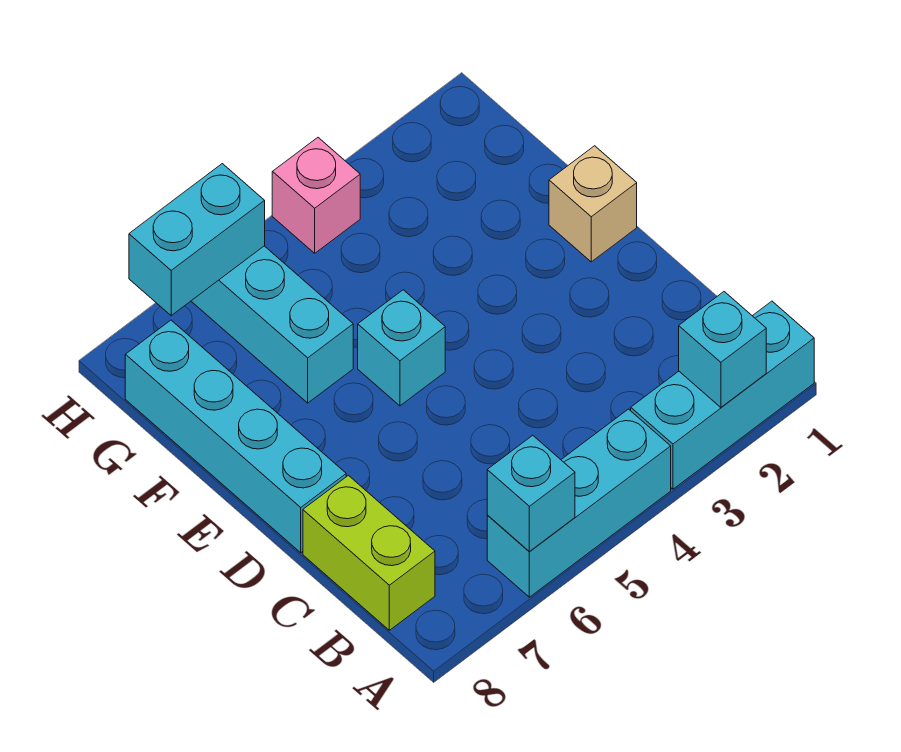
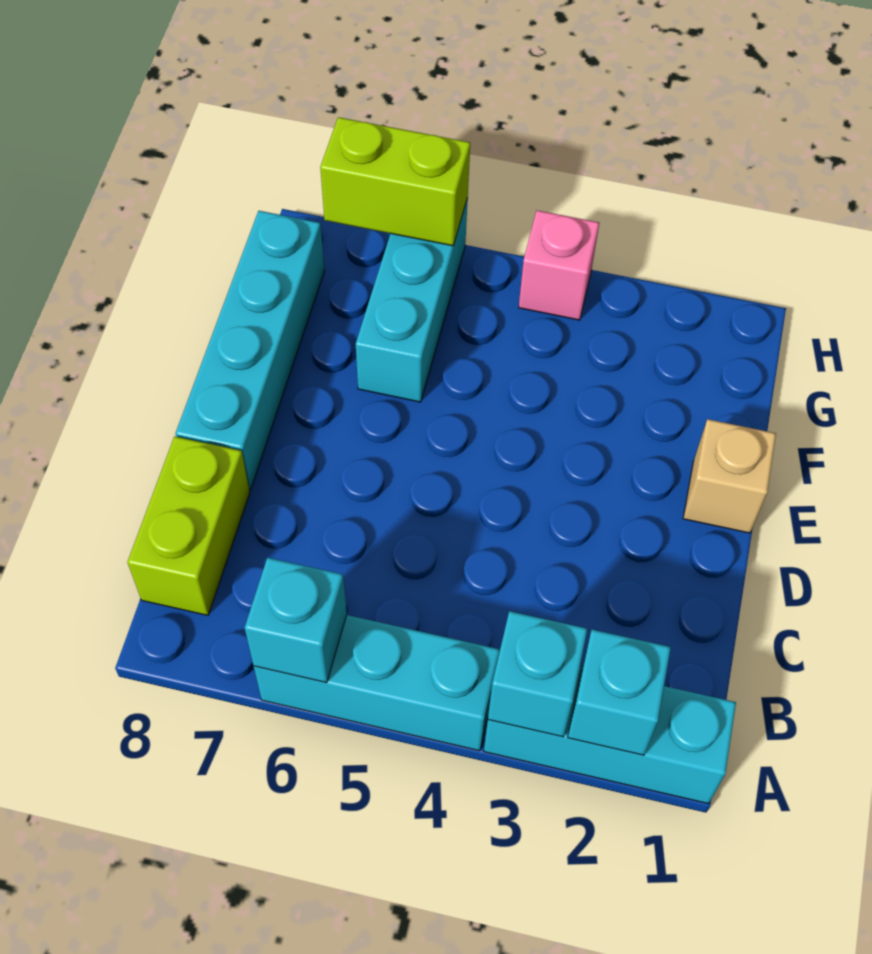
cyan 1x1 brick [358,290,445,406] -> cyan 1x1 brick moved to [488,611,587,737]
cyan 1x2 brick [129,164,265,316] -> lime 1x2 brick [320,117,470,246]

